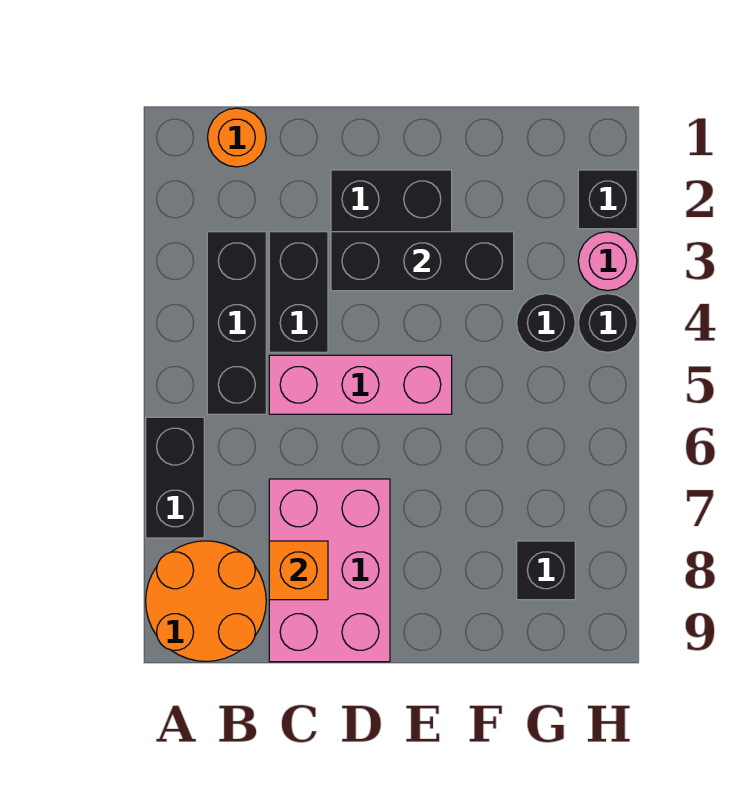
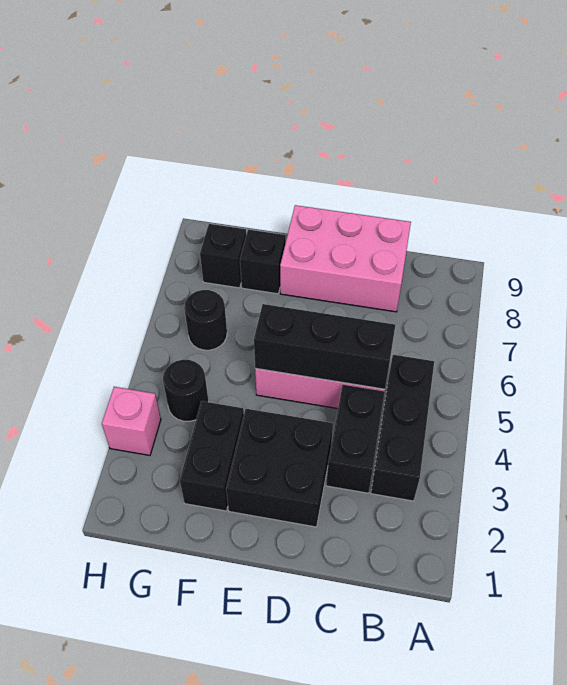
black 1x2 brick [146,417,204,538] -> black 1x2 brick moved to [180,401,244,511]
orange 2x2 round brick [146,541,266,661] -> none
orange 1x1 round brick [207,108,266,167] -> none
pink 2x3 brick [269,479,390,662] -> pink 2x3 brick turned to [280,205,411,312]
orange 1x1 brick [269,541,328,600] -> none
black 1x3 brick [331,232,514,291] -> black 1x3 brick moved to [254,304,395,389]
black 1x1 brick [578,170,637,229] -> black 1x1 brick moved to [240,230,286,294]
pink 1x1 round brick [578,232,637,291] -> pink 1x1 brick [102,387,161,455]
black 1x1 round brick [578,294,637,352] -> black 1x1 round brick moved to [184,290,227,350]

